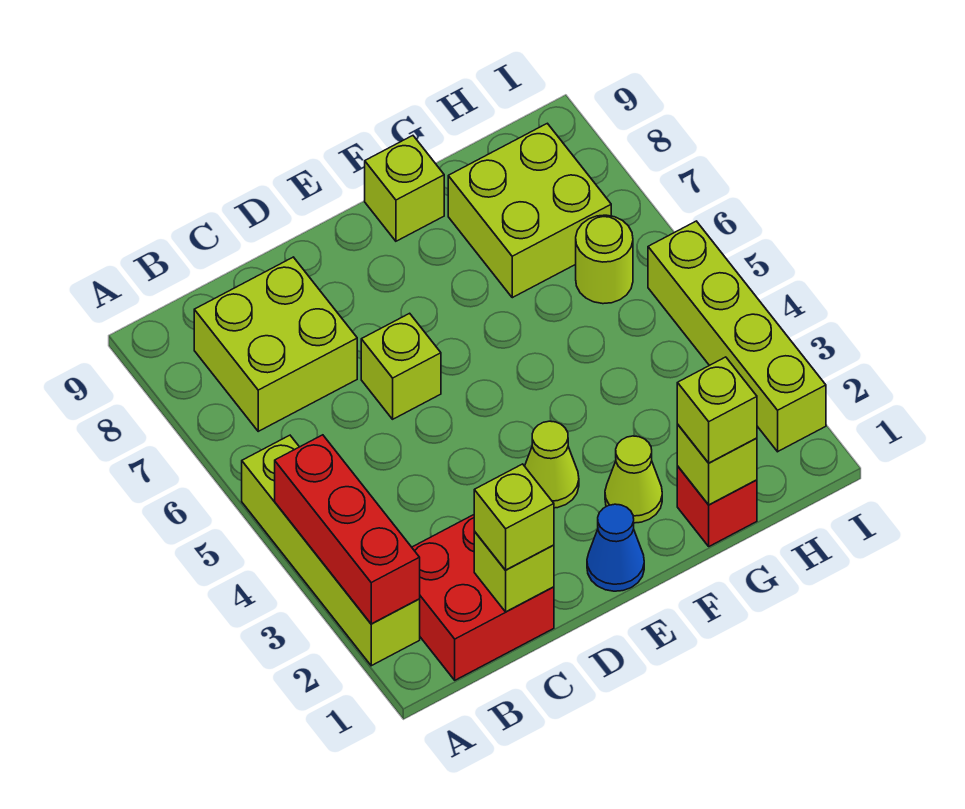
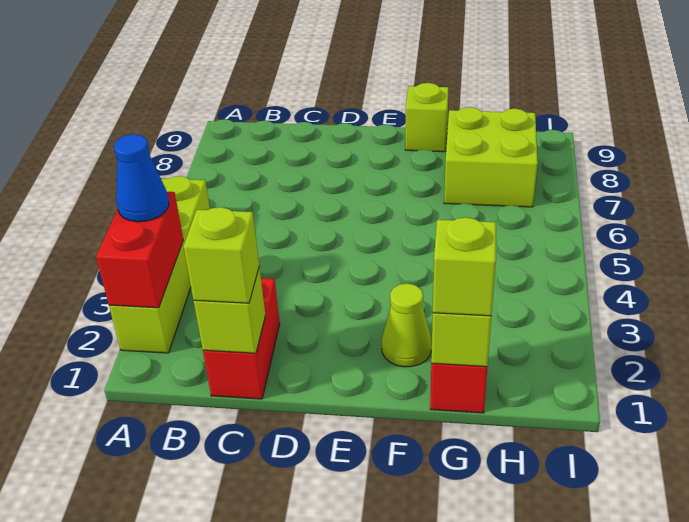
red 1x3 brick [275,435,420,624] -> red 1x2 brick [96,192,183,308]
red 2x2 brick [412,515,554,680] -> red 1x2 brick [203,278,280,399]
lime 2x2 brick [194,257,357,431] -> none
lime 1x1 brick [361,313,441,419] -> none
blue 1x1 cone [587,504,644,591] -> blue 1x1 cone moved to [114,134,169,222]
lime 1x1 cone [525,421,579,508] -> none
lime 1x1 round brick [576,215,633,304] -> none
lime 1x4 brick [648,221,826,452] -> none

